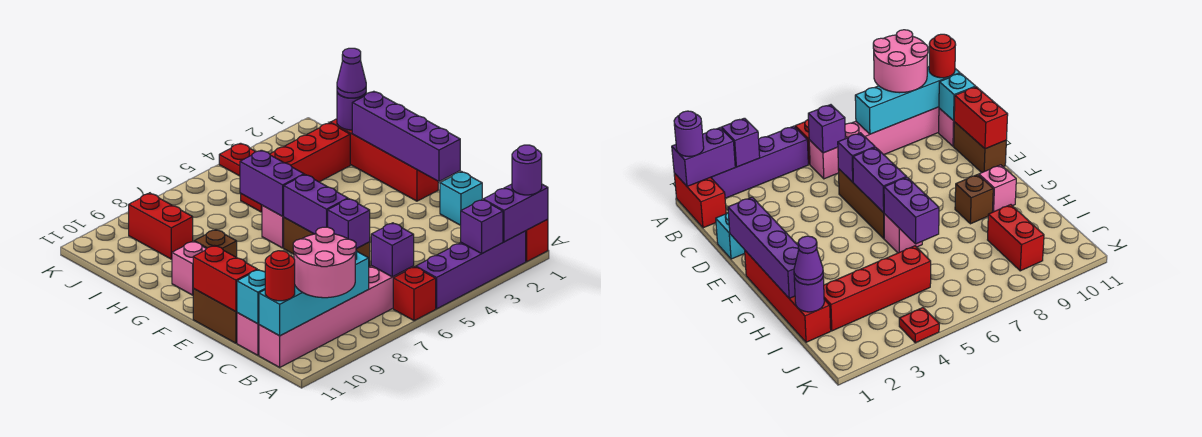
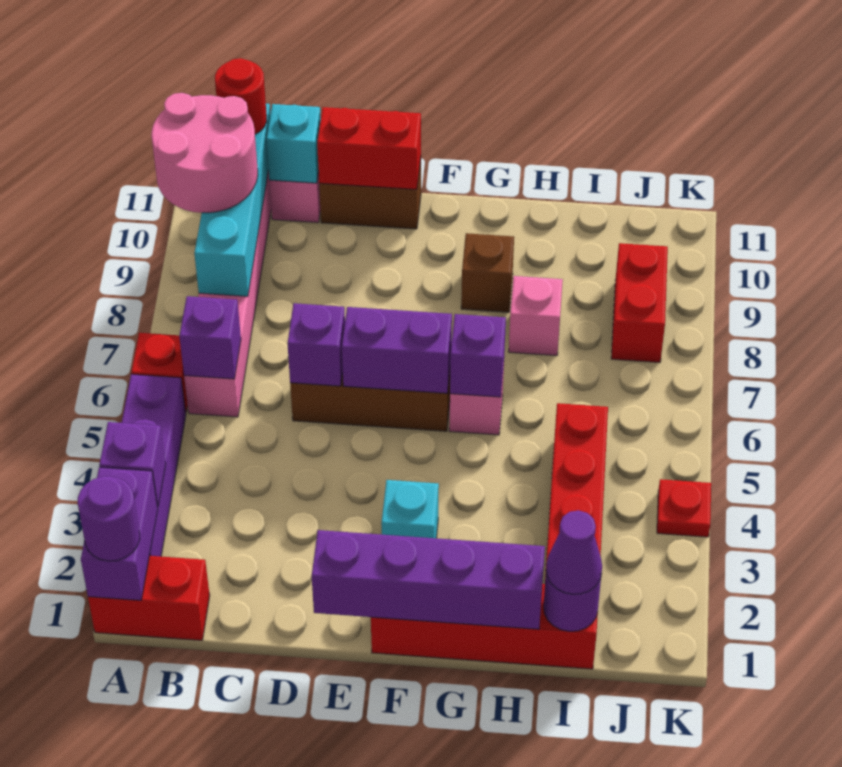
cyan 1x1 brick [440,172,482,225] -> cyan 1x1 brick moved to [381,480,439,538]
purple 1x2 brick [240,150,304,216] -> purple 1x1 brick [450,314,506,397]
pink 1x1 brick [172,241,207,295] -> pink 1x1 brick moved to [509,276,563,356]
red 1x2 brick [129,193,193,259] -> red 1x2 brick turned to [611,243,668,363]

